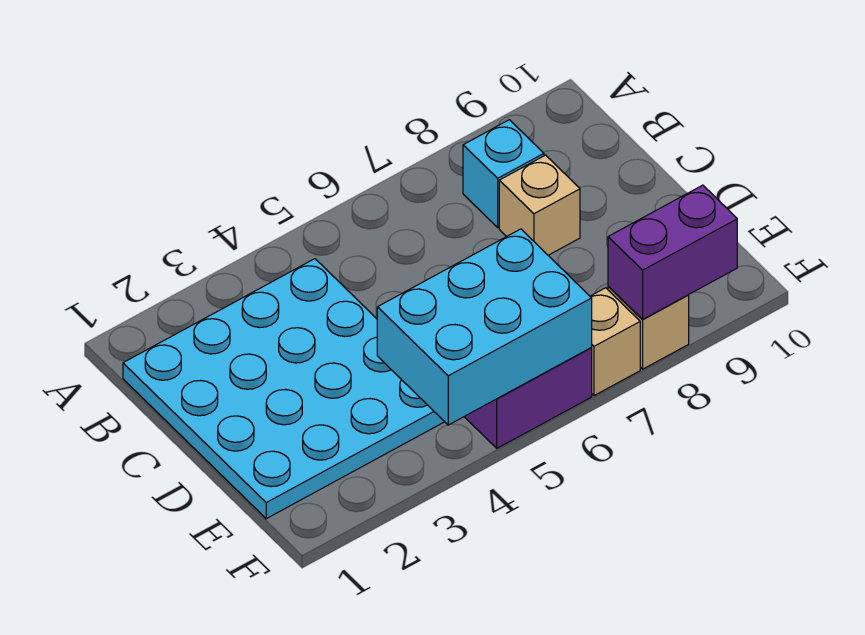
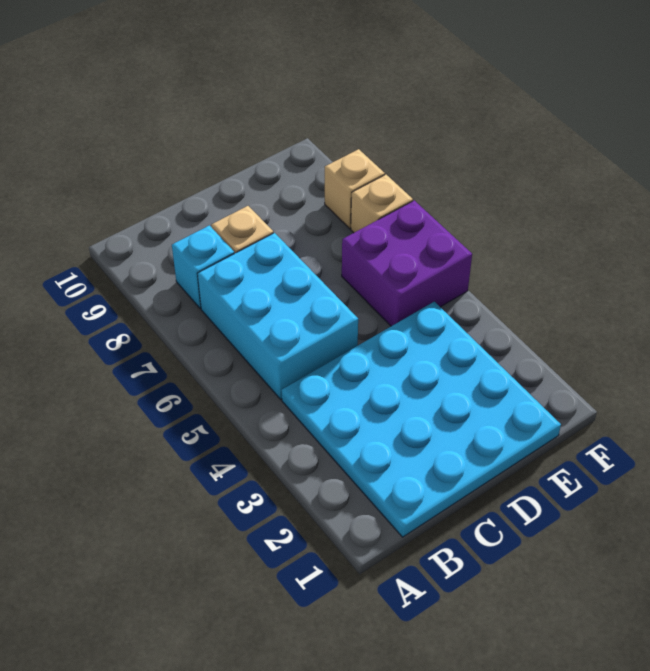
cyan 2x3 brick [377,229,592,425] -> cyan 2x3 brick moved to [197,233,358,399]
purple 1x2 brick [608,185,737,319] -> none

